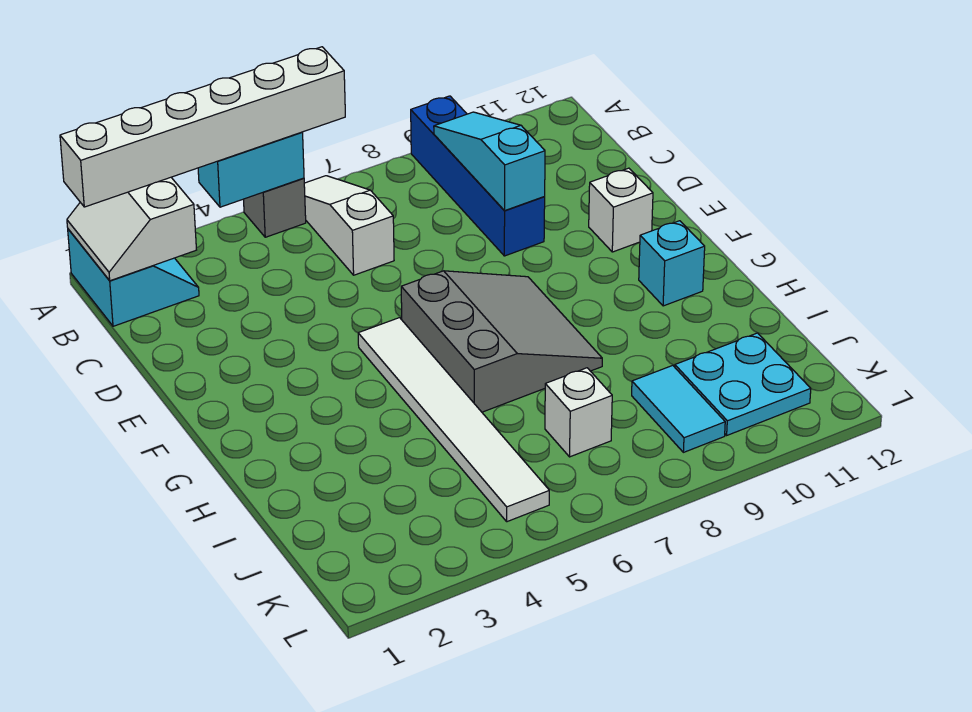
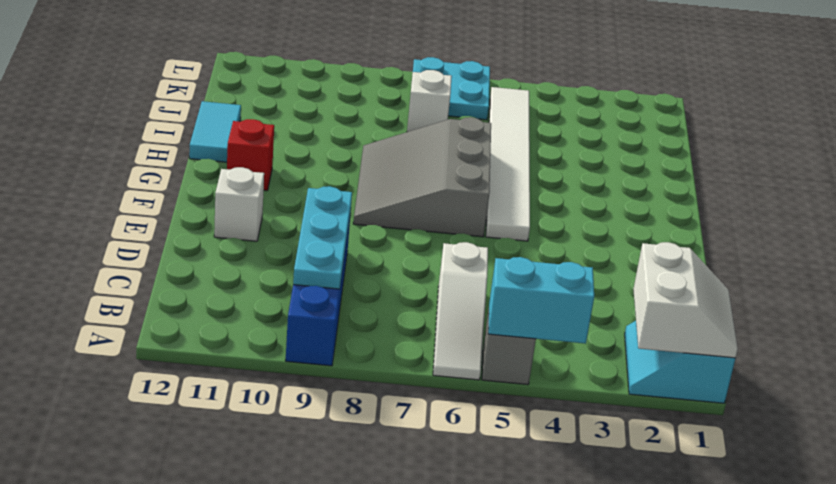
white 1x6 brick [60,47,345,207] -> none
cyan 1x3 slope [434,112,545,211] -> cyan 1x3 plate [293,186,352,289]
cyan 1x1 brick [639,221,705,306] -> red 1x1 brick [227,119,274,191]
cyan 1x2 tile [632,365,725,452] -> cyan 1x2 tile moved to [189,101,241,162]
cyan 2x2 plate [675,333,811,435] -> cyan 2x2 plate moved to [413,57,490,120]

